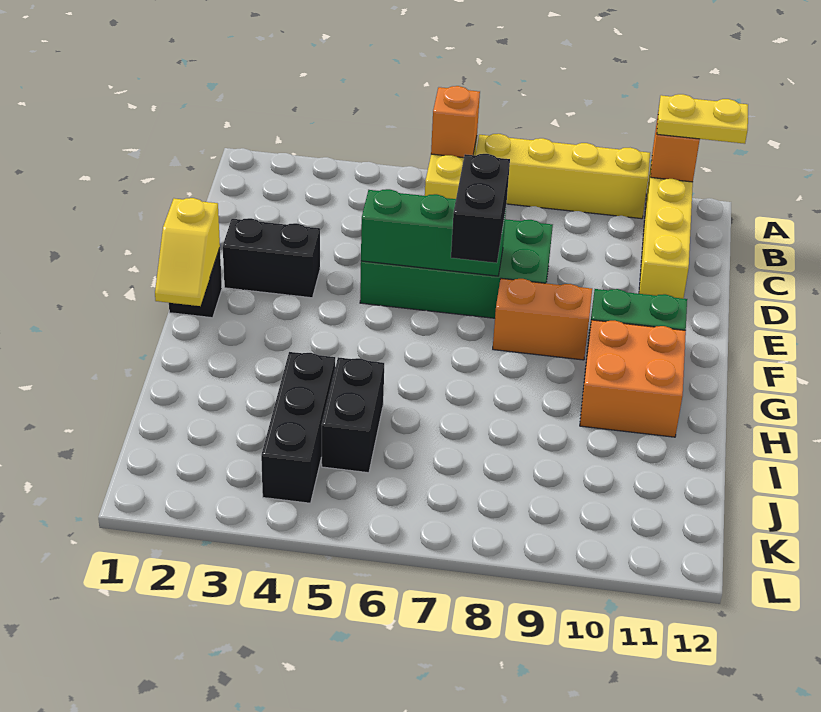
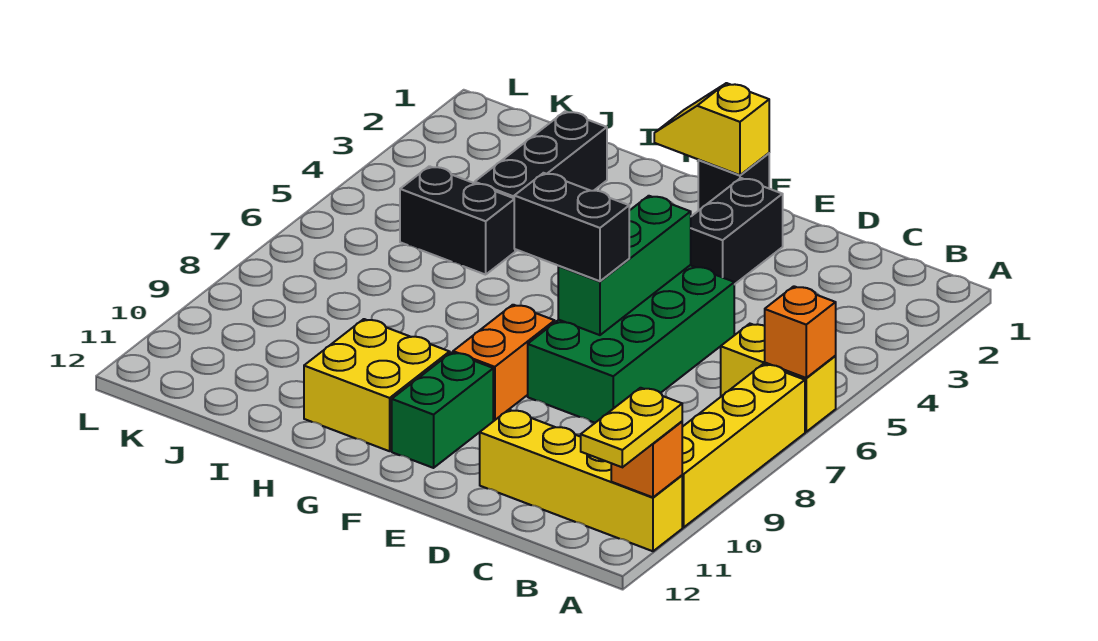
orange 2x2 brick [580,320,686,437] -> yellow 2x2 brick [304,319,450,451]
black 1x3 brick [261,352,335,503] -> black 1x3 brick turned to [475,111,607,251]

